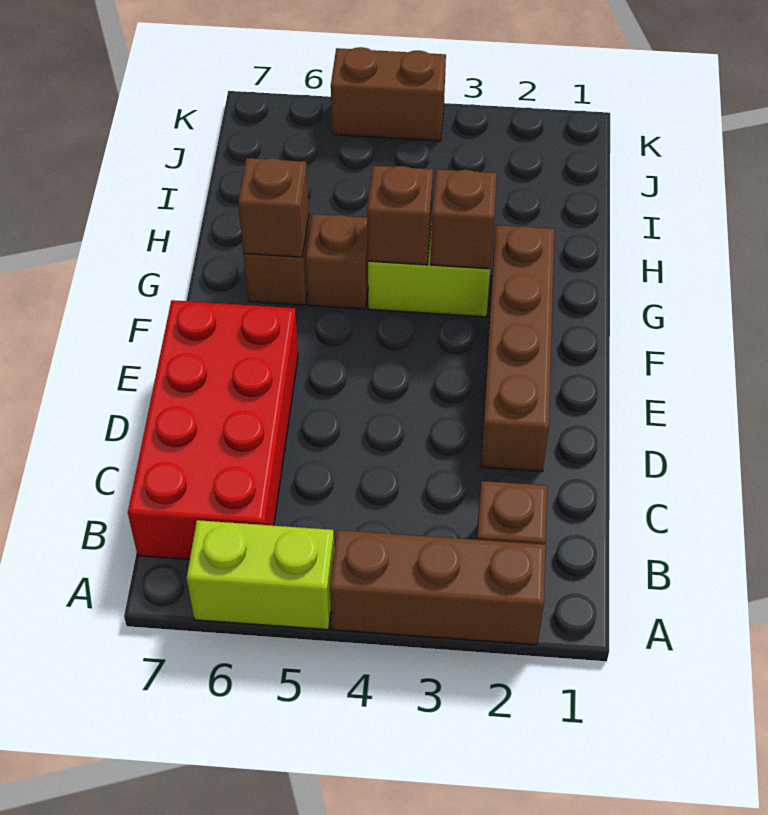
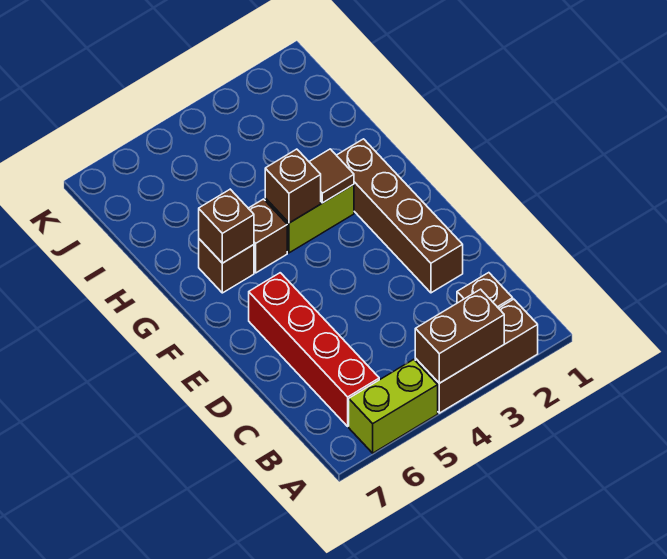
red 2x4 brick [128,300,298,559] -> red 1x4 brick [249,273,379,426]
brown 1x1 brick [431,169,497,269] -> brown 1x1 tile [309,149,354,203]
brown 1x2 brick [331,47,446,141] -> brown 1x2 brick moved to [415,289,504,383]

